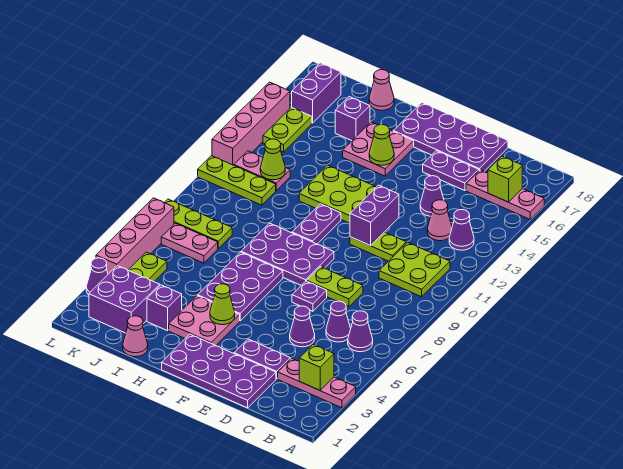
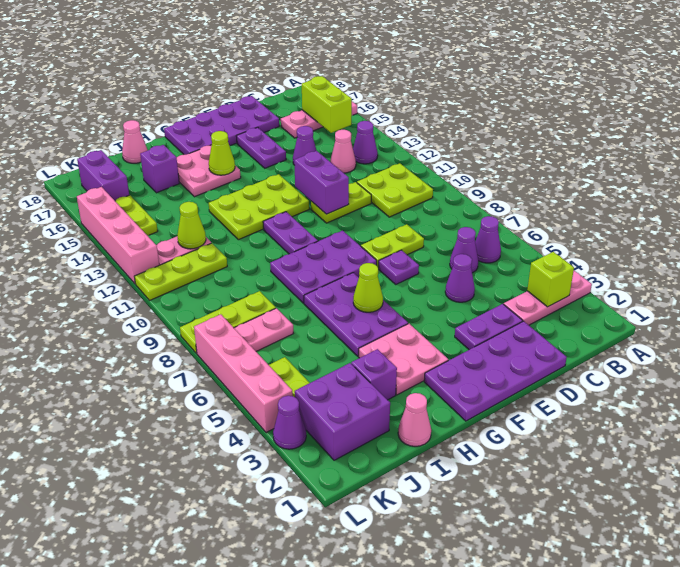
lime 1x1 brick [488,156,522,202] -> lime 1x2 brick [302,76,352,133]
purple 1x2 plate [423,151,479,191] -> purple 1x2 plate turned to [236,127,286,168]
lime 1x1 cone [210,284,235,325] -> lime 1x1 cone moved to [353,263,383,312]

